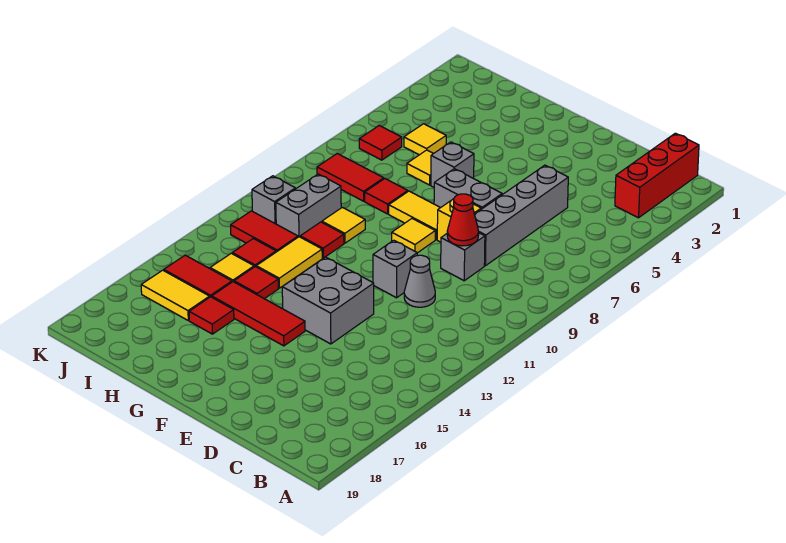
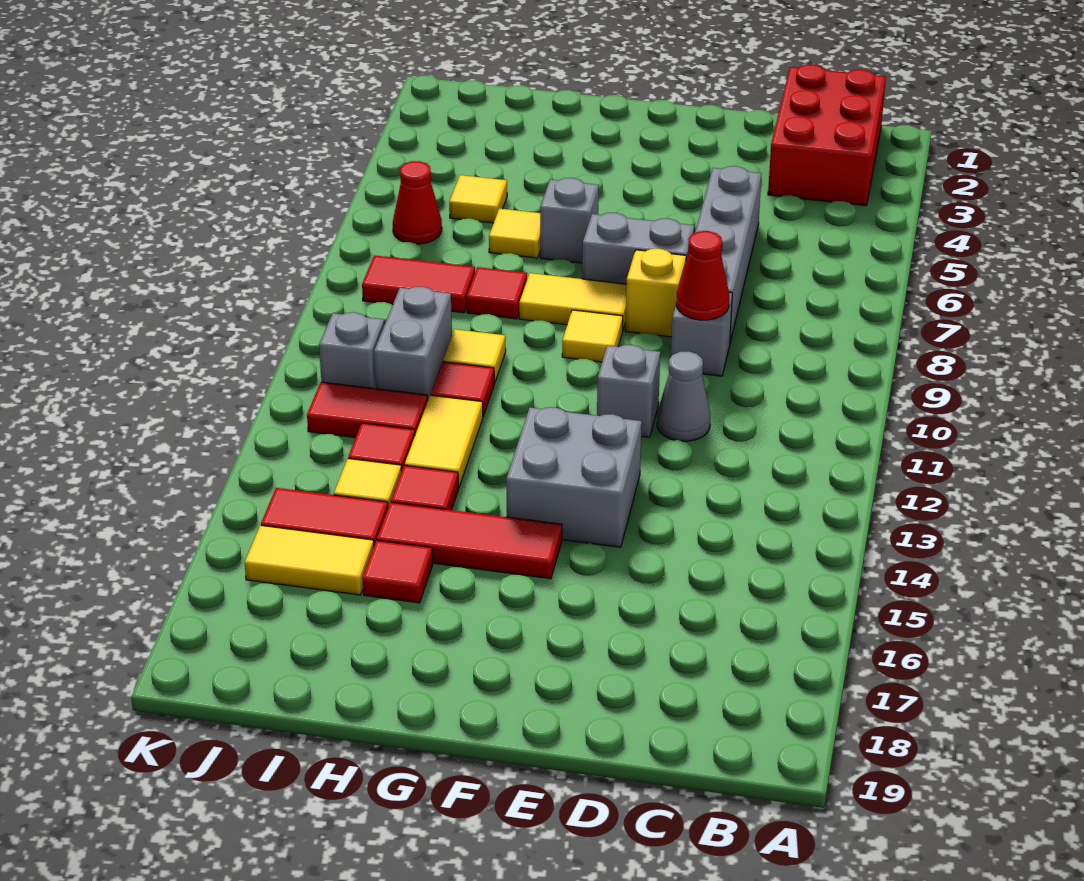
red 1x3 brick [615,133,699,218] -> red 2x3 brick [768,64,886,206]
red 1x1 tile [359,126,402,160] -> red 1x1 cone [393,161,442,244]

